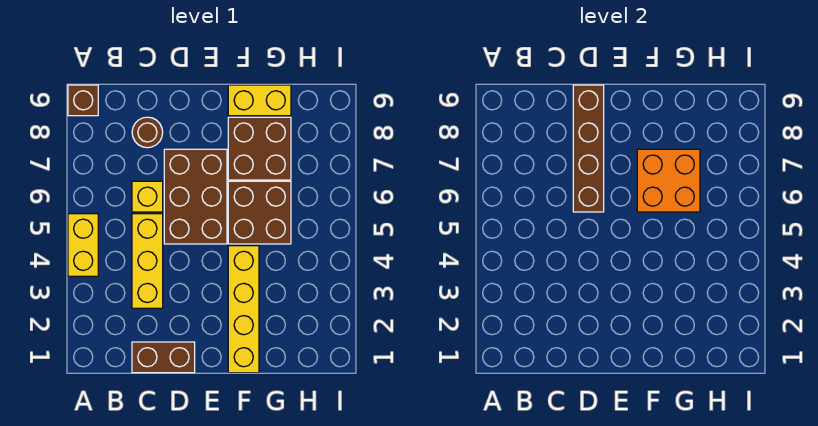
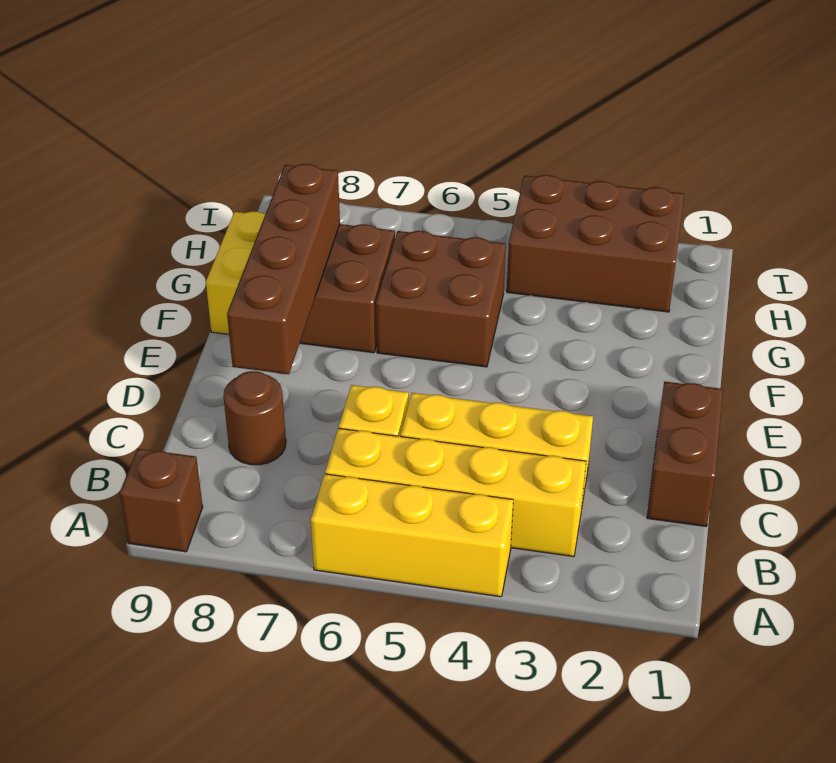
yellow 1x2 brick [68,214,98,276] -> yellow 1x3 brick [311,474,513,597]
brown 2x3 brick [164,149,227,244] -> brown 2x3 brick moved to [507,175,684,312]
brown 1x4 brick [573,85,604,212] -> brown 1x4 brick turned to [227,164,340,374]
yellow 1x4 brick [228,246,259,373] -> yellow 1x4 brick moved to [325,428,586,557]
orange 2x2 brick [637,149,700,212] -> none

